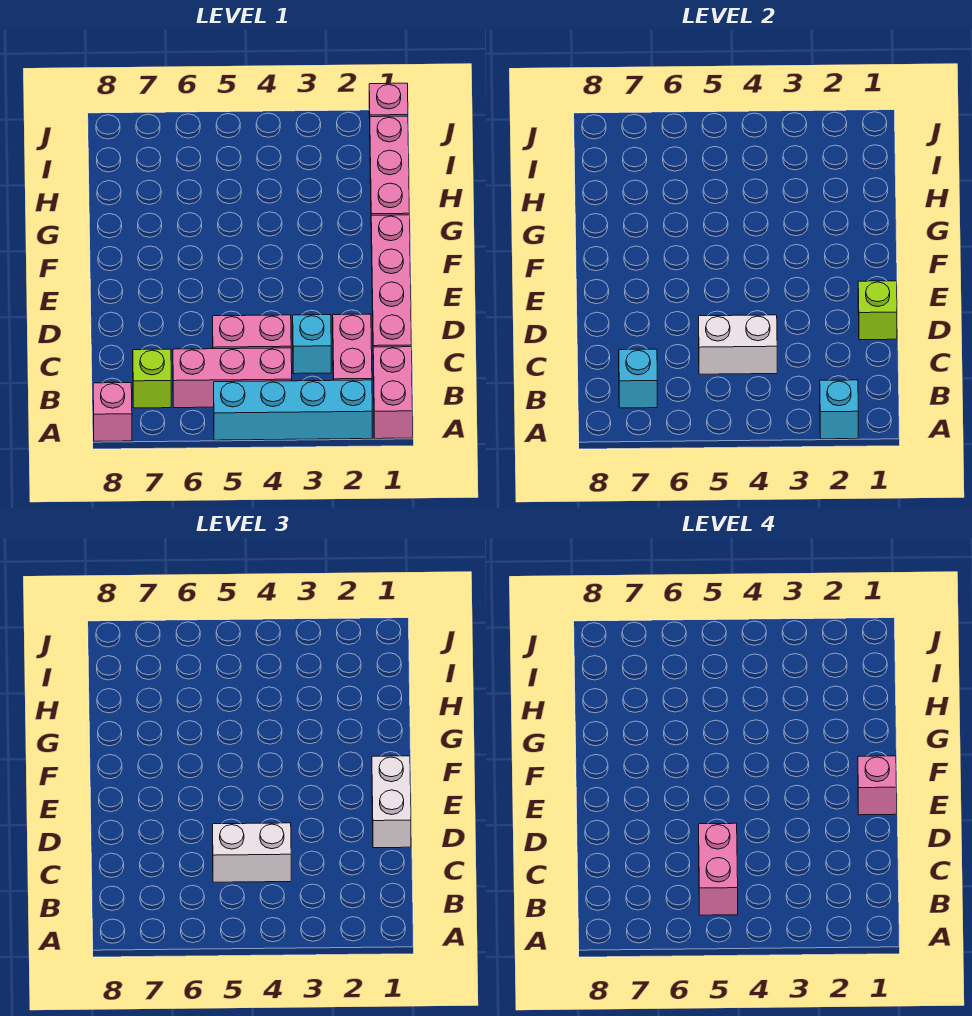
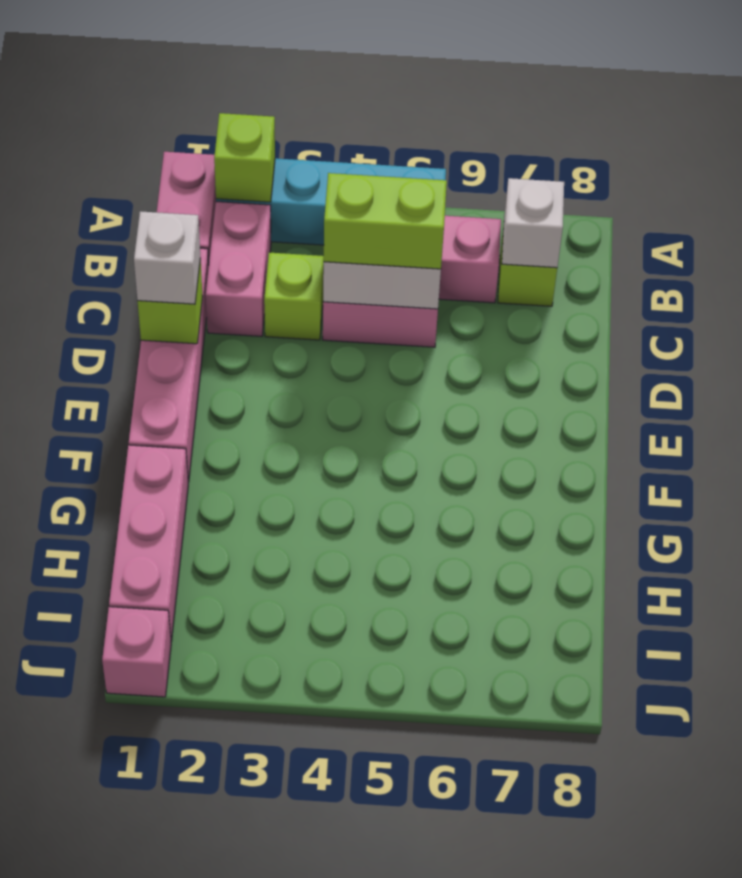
cyan 1x1 brick [820,380,858,439] -> lime 1x1 brick [214,113,275,202]
pink 1x1 brick [93,383,132,441] -> none
pink 1x2 brick [699,823,738,915] -> none
cyan 1x1 brick [619,349,657,408] -> white 1x1 brick [502,178,564,268]
cyan 1x1 brick [293,315,331,374] -> lime 1x1 brick [264,253,324,340]
white 1x2 brick [213,823,291,882] -> lime 1x2 brick [324,173,447,269]
white 1x2 brick [372,756,411,848] -> white 1x1 brick [134,211,200,304]
pink 1x1 brick [858,756,897,815] -> none

